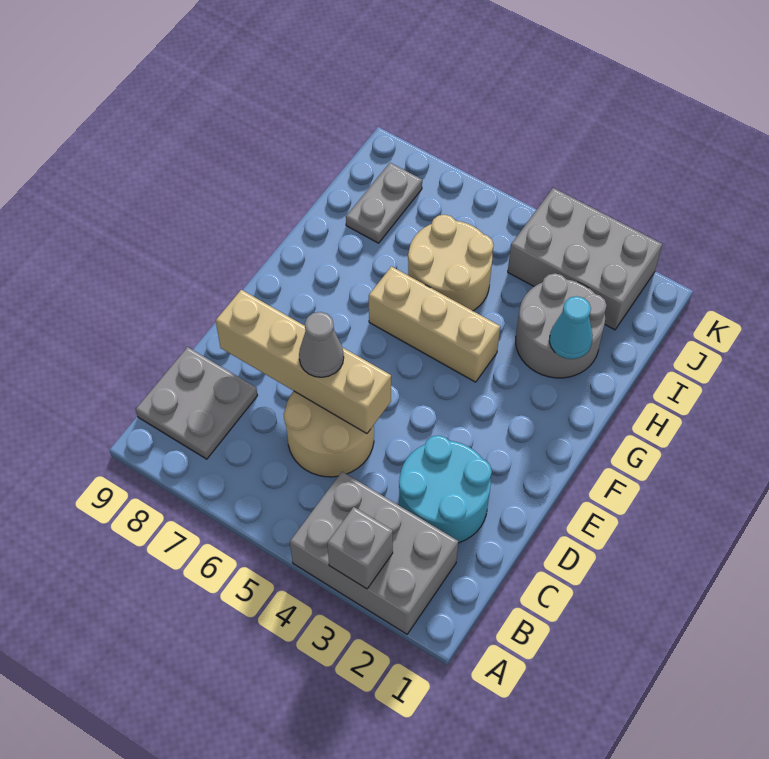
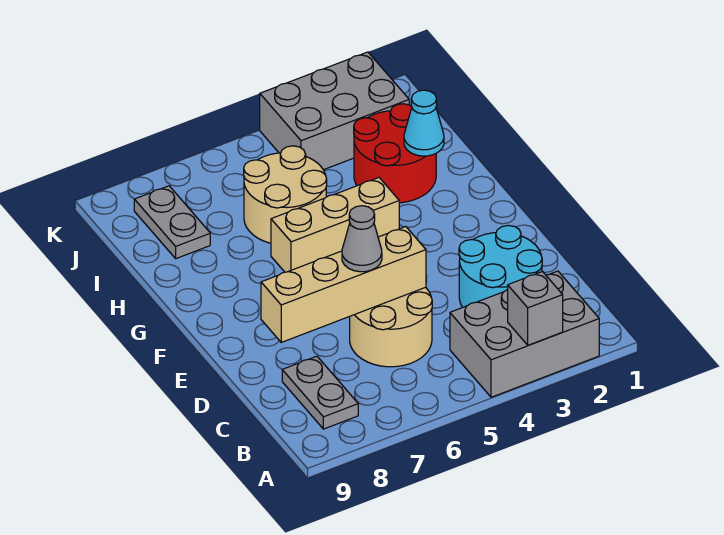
grey 2x2 plate [136,347,257,459] -> grey 1x2 plate [282,356,358,429]
grey 2x2 round brick [516,273,607,378] -> red 2x2 round brick [354,104,436,203]

